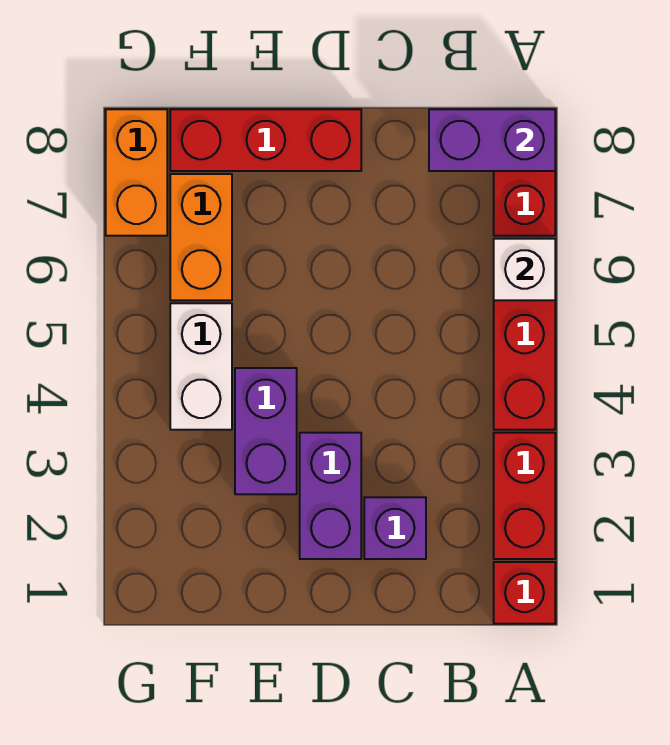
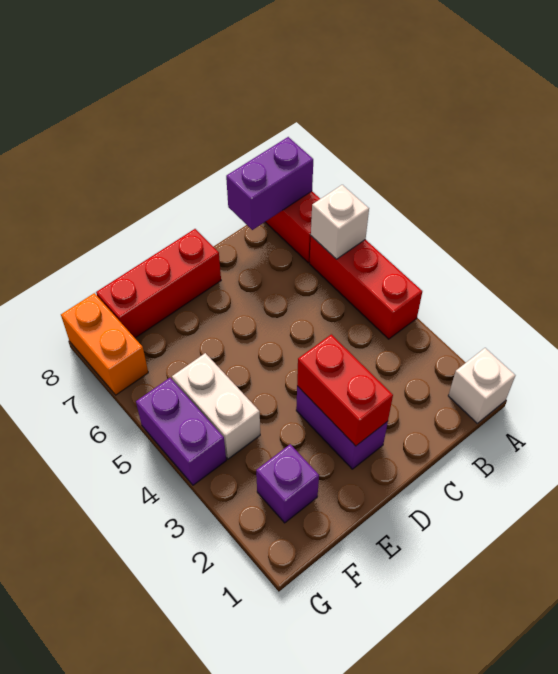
red 1x1 brick [494,562,555,624] -> white 1x1 brick [448,348,515,423]
red 1x2 brick [494,433,555,559] -> red 1x2 brick moved to [297,334,393,446]
purple 1x1 brick [364,497,426,559] -> purple 1x1 brick moved to [256,444,319,523]
purple 1x2 brick [235,368,297,494] -> purple 1x2 brick moved to [136,378,226,485]
orange 1x2 brick [170,174,232,300] -> none

